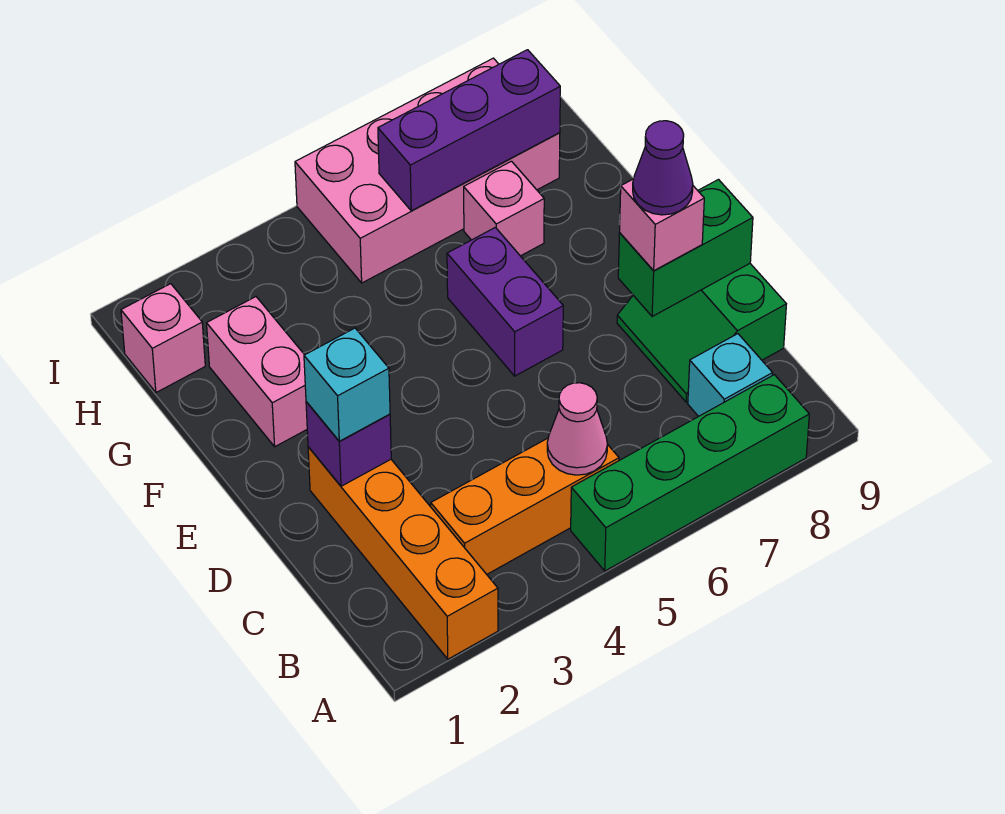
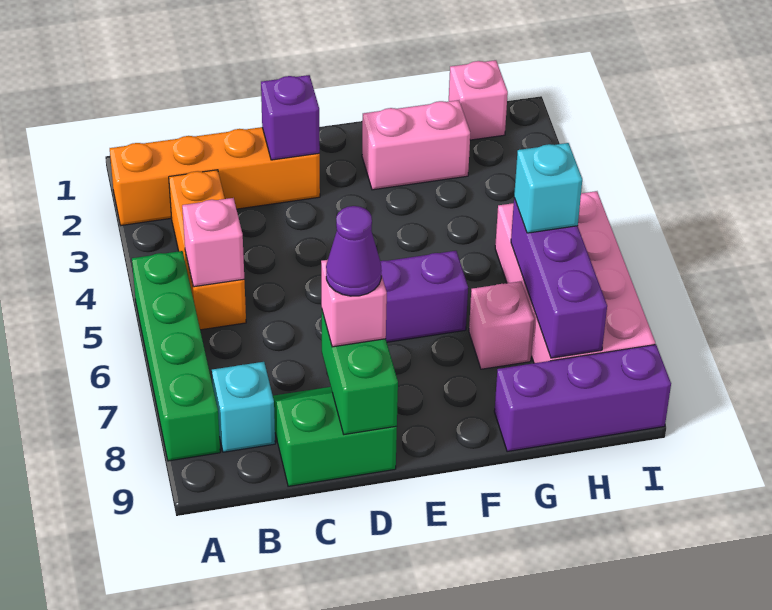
pink 1x1 cone [547,383,607,475] -> pink 1x1 brick [182,198,244,287]
cyan 1x1 brick [304,328,390,441] -> cyan 1x1 brick moved to [514,143,582,233]
none -> purple 1x3 brick [494,345,671,452]

